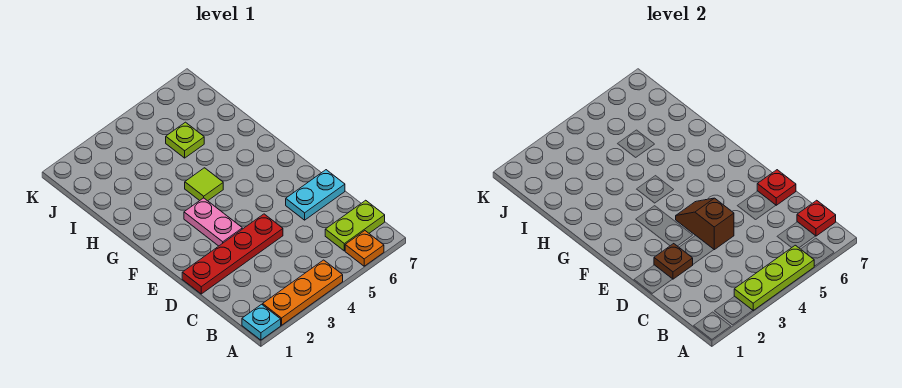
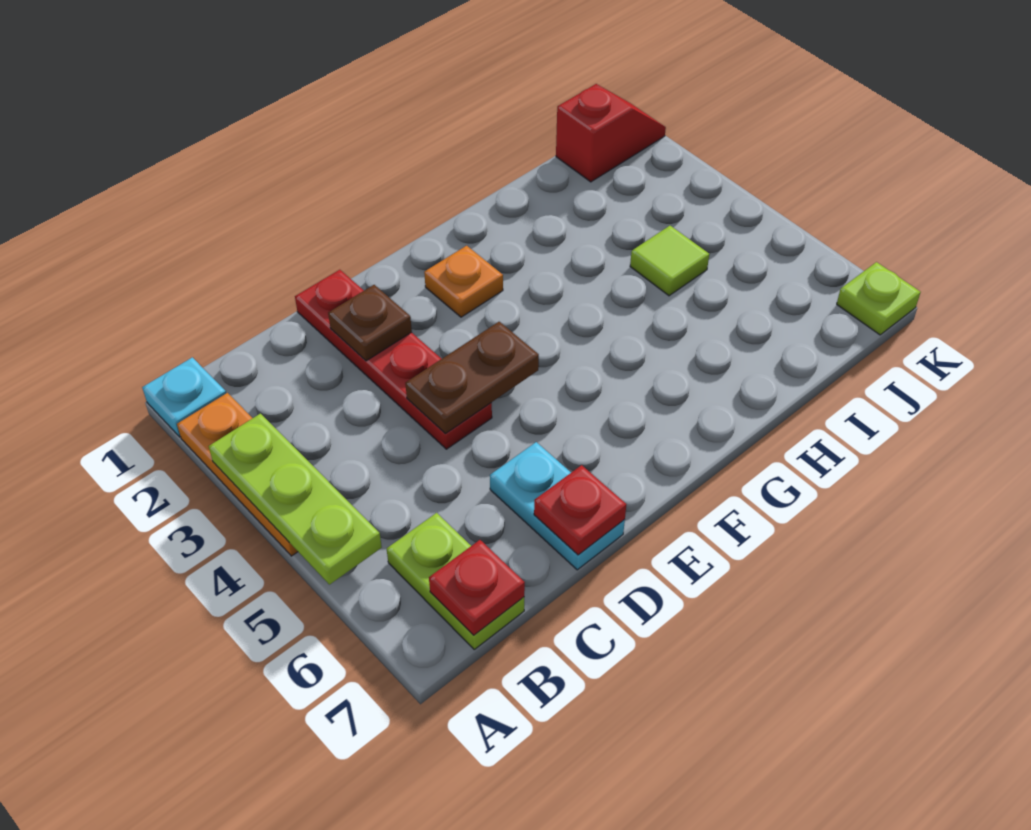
orange 1x1 plate [345,231,384,266] -> orange 1x1 plate moved to [424,246,503,317]
brown 1x2 slope [676,198,734,250] -> brown 1x2 plate [405,322,539,434]
pink 1x2 plate [184,198,242,246] -> none
lime 1x1 tile [185,168,223,201] -> lime 1x1 tile moved to [630,226,709,296]
lime 1x1 plate [166,122,204,158] -> lime 1x1 plate moved to [837,262,921,335]
none -> red 1x2 slope [556,84,666,182]

